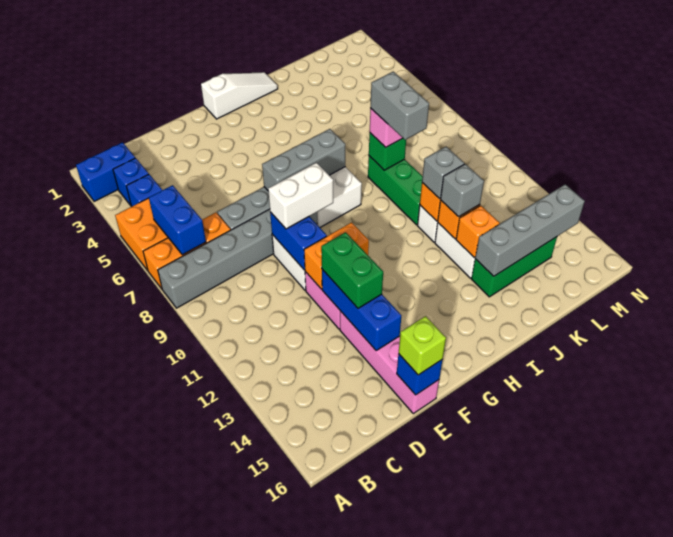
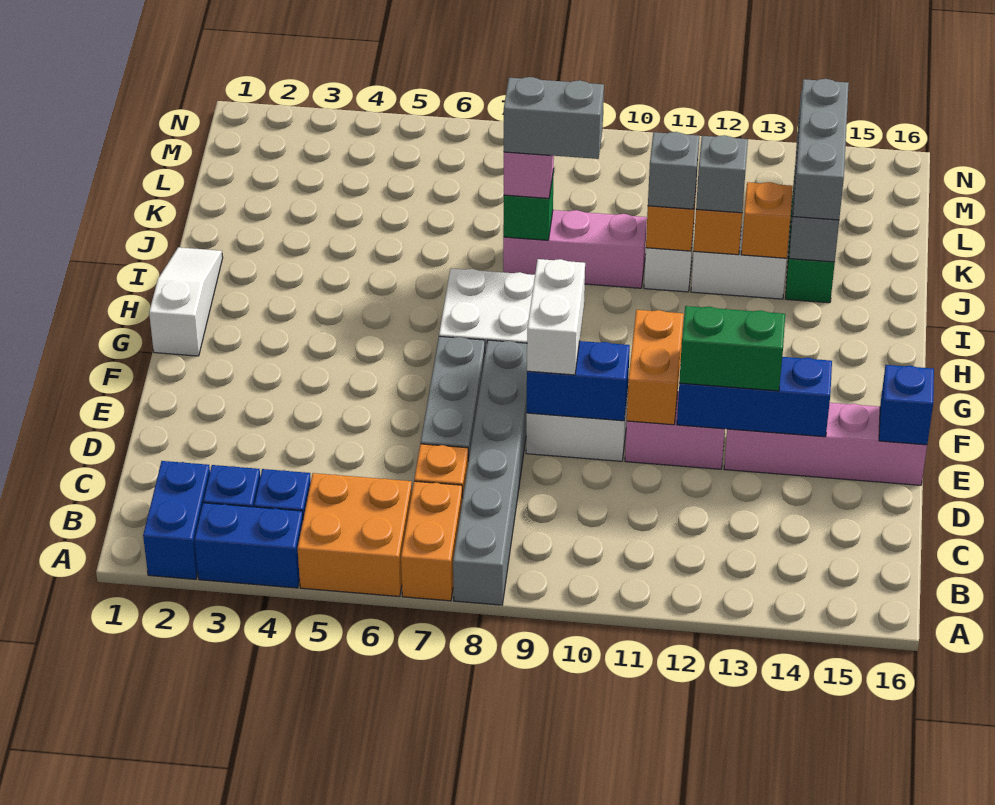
blue 1x2 brick [149,185,206,255] -> blue 1x2 brick moved to [195,503,303,588]
lime 1x1 brick [399,316,446,375] -> none
grey 1x3 brick [262,129,345,190] -> grey 1x3 brick moved to [793,79,849,220]
green 1x3 brick [368,156,423,225] -> pink 1x3 brick [503,210,647,288]

